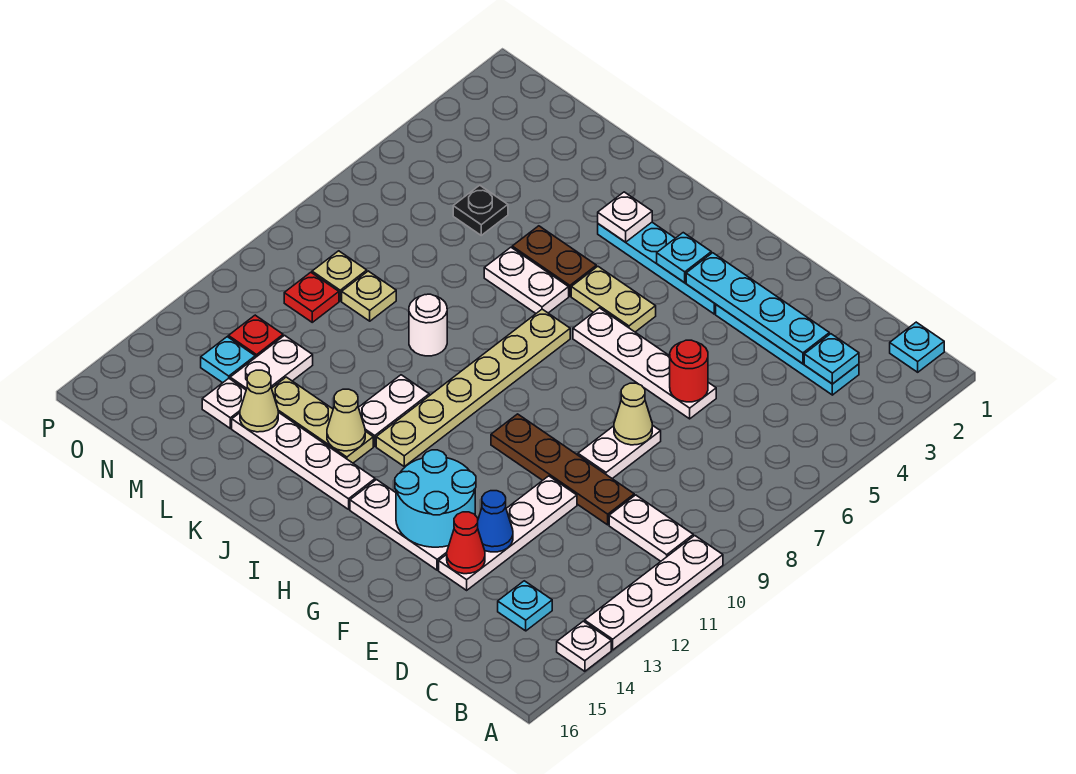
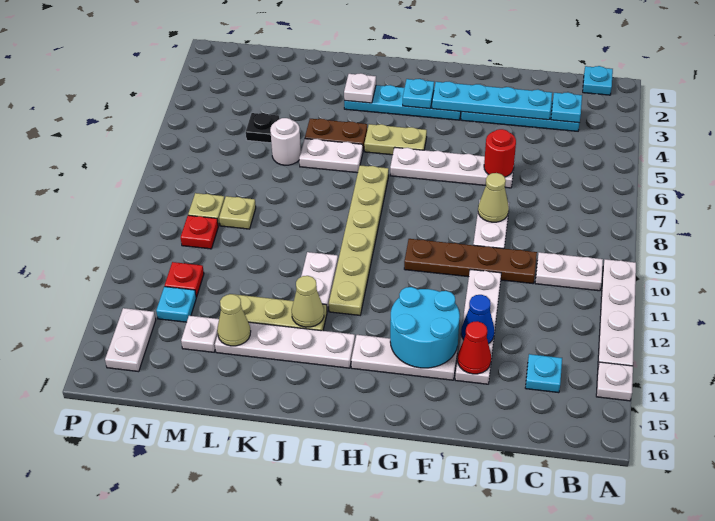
white 1x1 round brick [409,294,447,356] -> white 1x1 round brick moved to [270,118,301,165]
white 1x2 plate [230,335,313,390] -> white 1x2 plate moved to [105,308,156,372]

